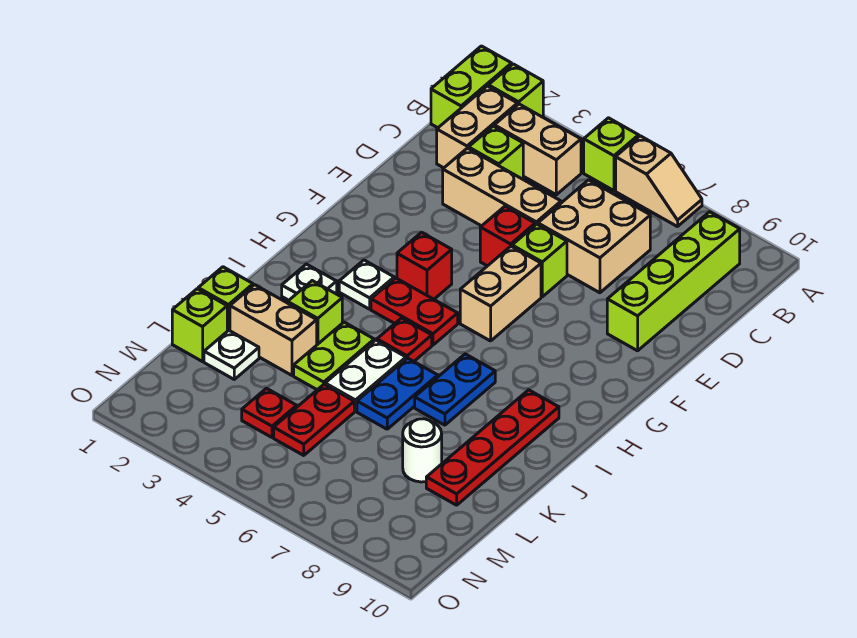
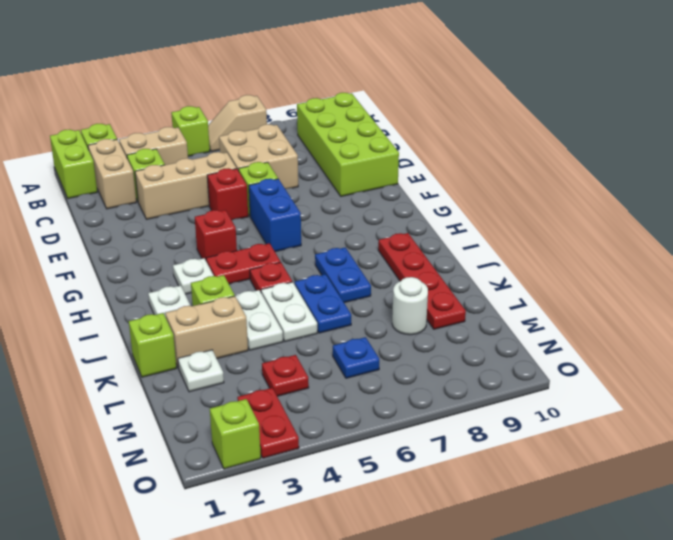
tan 1x2 slope [616,136,702,227] -> tan 1x2 slope turned to [208,95,267,152]
lime 1x4 brick [607,212,740,351] -> lime 2x4 brick [297,93,399,196]
tan 1x2 brick [460,246,541,341] -> blue 1x2 brick [249,179,301,252]
lime 1x2 plate [294,322,374,390] -> white 1x2 plate [235,290,283,350]
lime 1x1 brick [172,289,227,362] -> lime 1x1 brick moved to [210,399,261,469]
red 1x2 plate [274,384,354,455] -> red 1x2 plate moved to [237,388,299,458]
none -> blue 1x1 plate [333,337,379,378]

